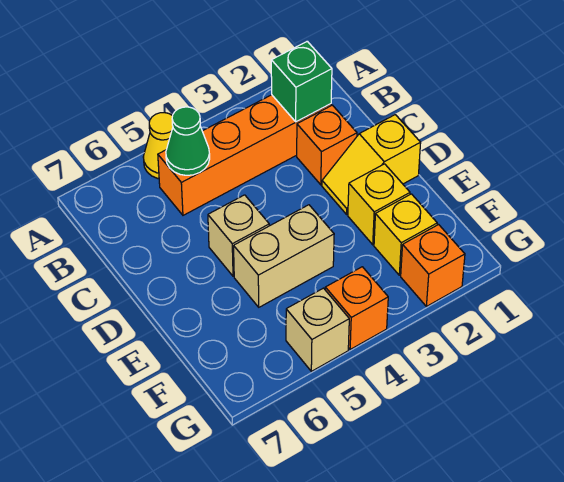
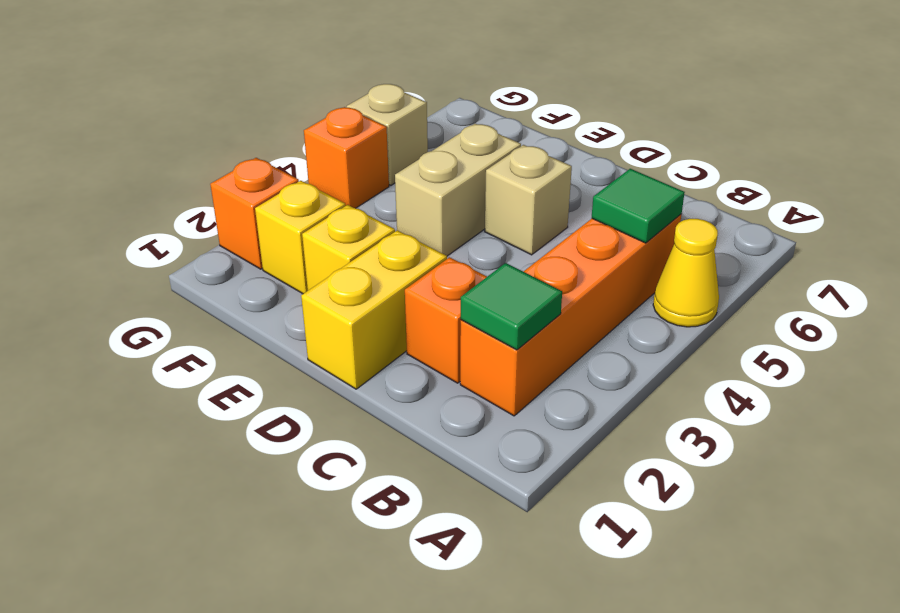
green 1x1 brick [271,41,332,122] -> green 1x1 tile [461,263,562,350]
green 1x1 cone [166,107,210,175] -> green 1x1 tile [592,169,685,243]
yellow 1x2 slope [322,115,421,214] -> yellow 1x2 brick [301,230,447,389]

